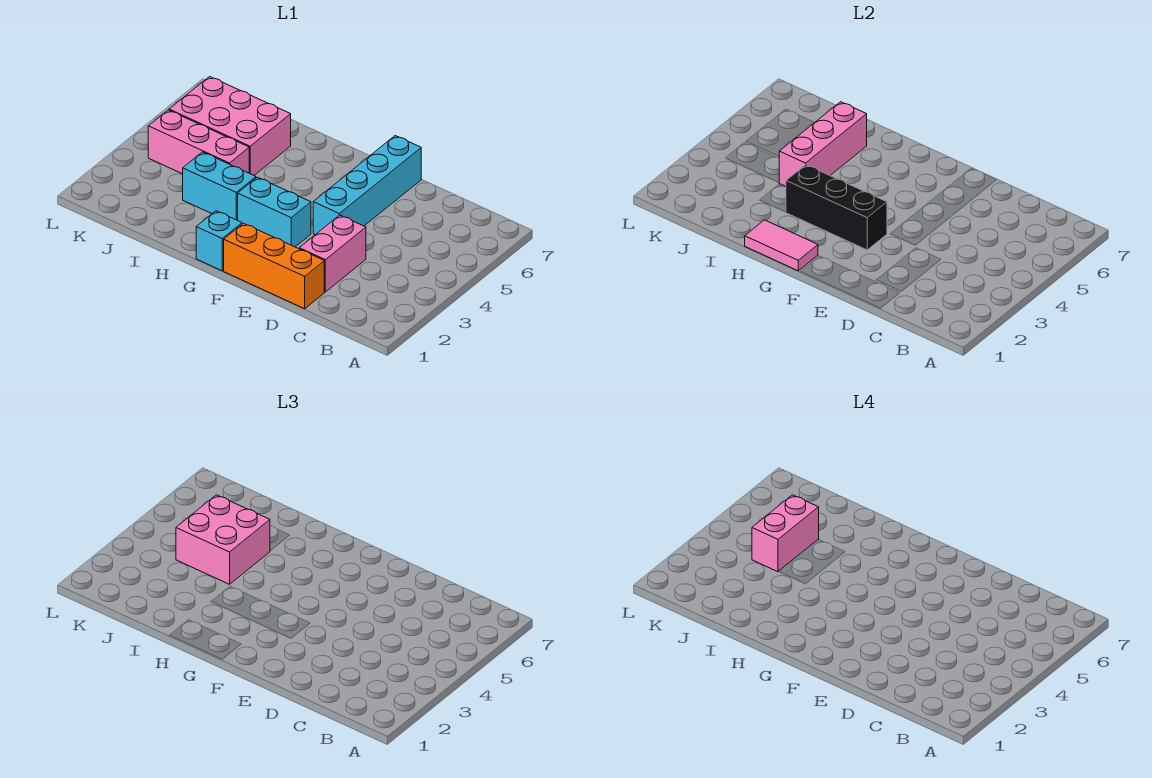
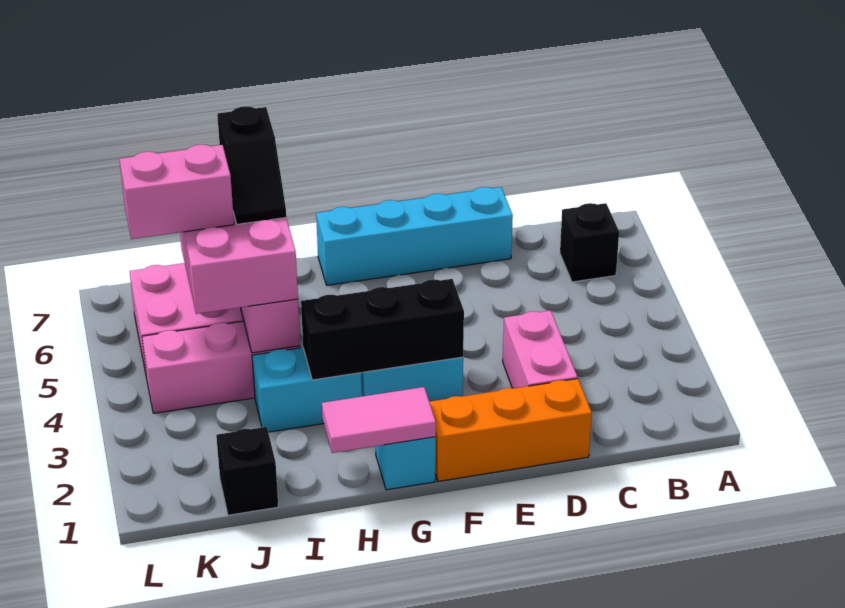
none -> black 1x1 brick [560,203,619,282]
cyan 1x4 brick [313,136,421,235] -> cyan 1x4 brick turned to [316,187,513,285]
none -> black 1x2 slope [217,106,286,224]
none -> black 1x1 brick [216,427,278,515]
pink 1x2 brick [752,495,819,572] -> pink 1x2 brick turned to [119,144,234,239]

